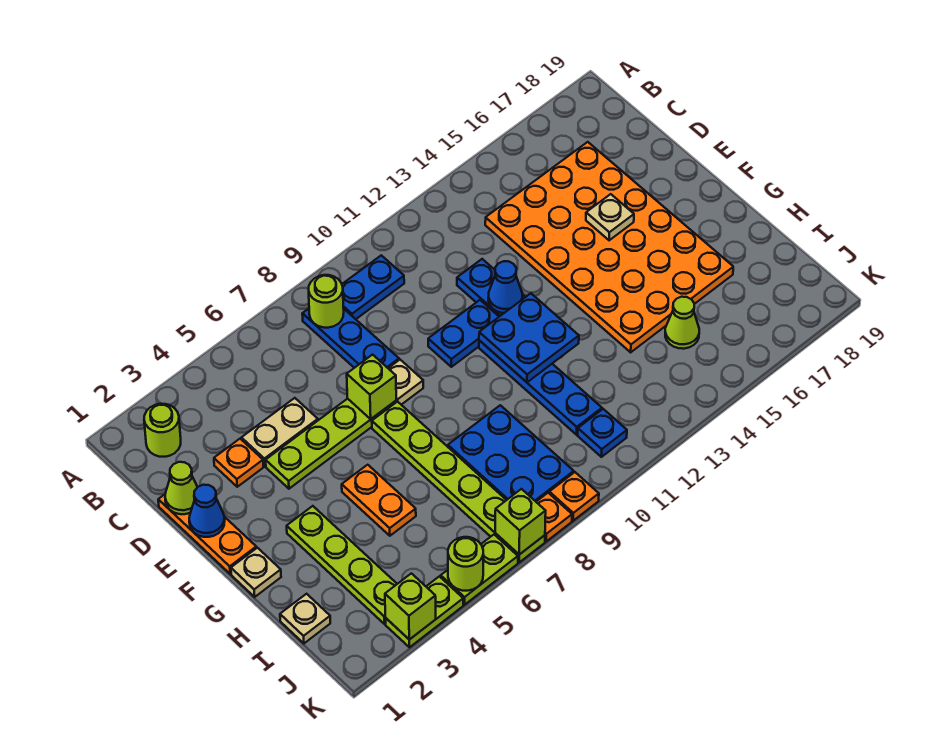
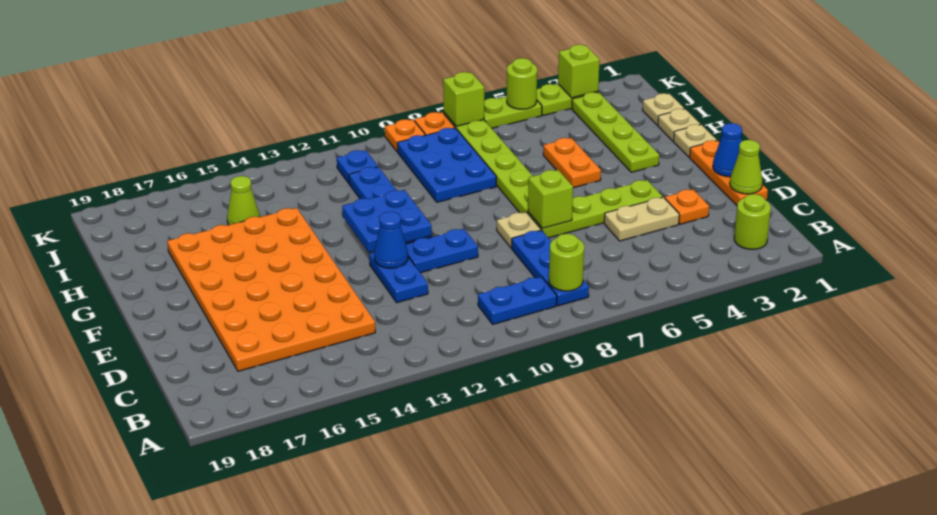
tan 1x1 plate [586,194,634,240] -> tan 1x1 plate moved to [658,109,700,141]

